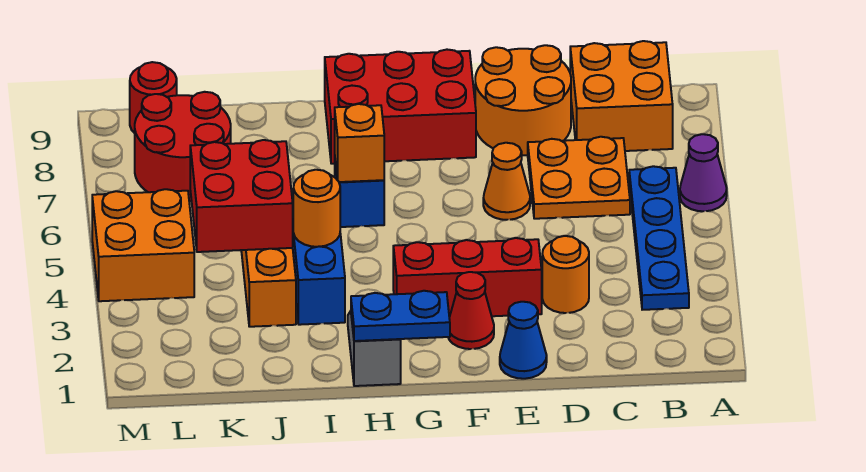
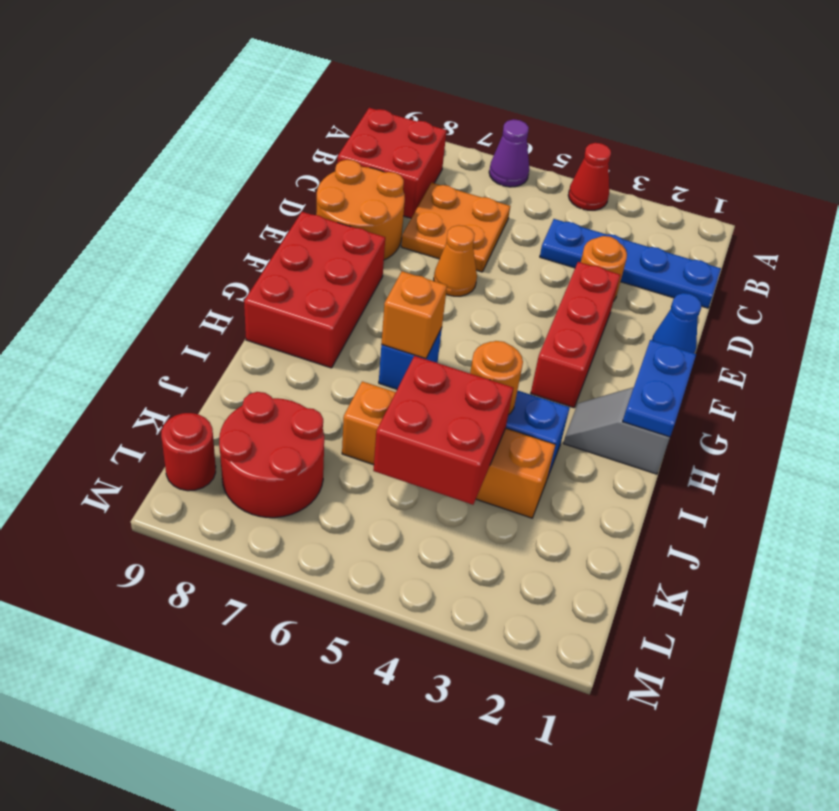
blue 1x4 plate [629,166,689,310] -> blue 1x4 plate moved to [540,219,721,308]
orange 2x2 brick [570,41,673,151] -> red 2x2 brick [337,108,447,218]
red 1x1 cone [448,272,494,349] -> red 1x1 cone moved to [568,143,611,210]
orange 2x2 brick [92,189,194,301] -> none

